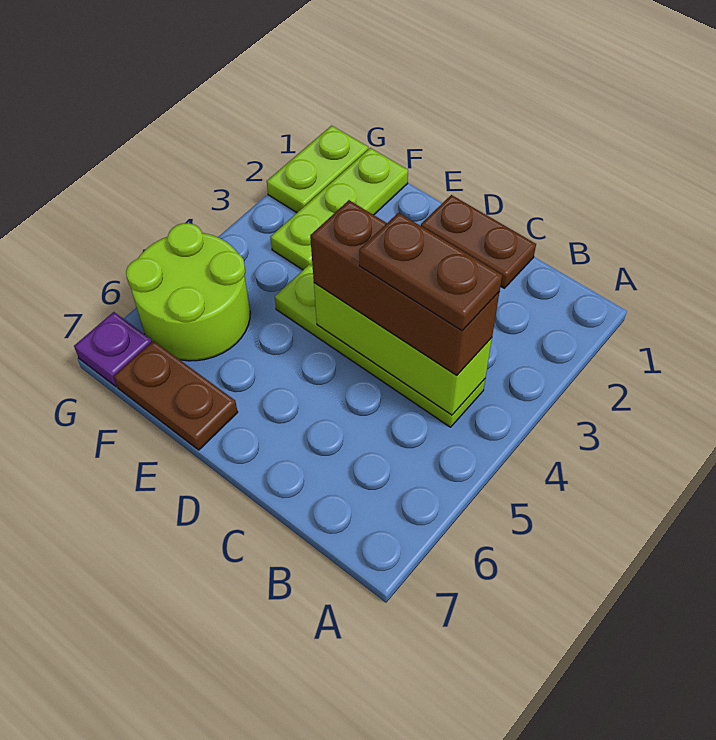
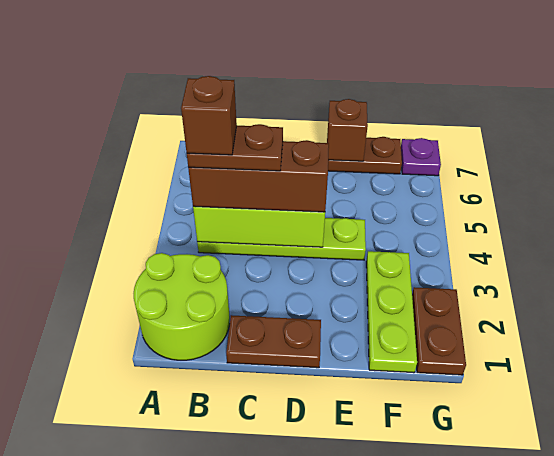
none -> brown 1x1 brick [181,76,237,155]
none -> brown 1x1 brick [327,99,368,161]
lime 2x2 round brick [126,223,250,361] -> lime 2x2 round brick moved to [134,253,230,360]
lime 1x2 plate [267,126,368,213] -> brown 1x2 plate [412,287,466,375]

